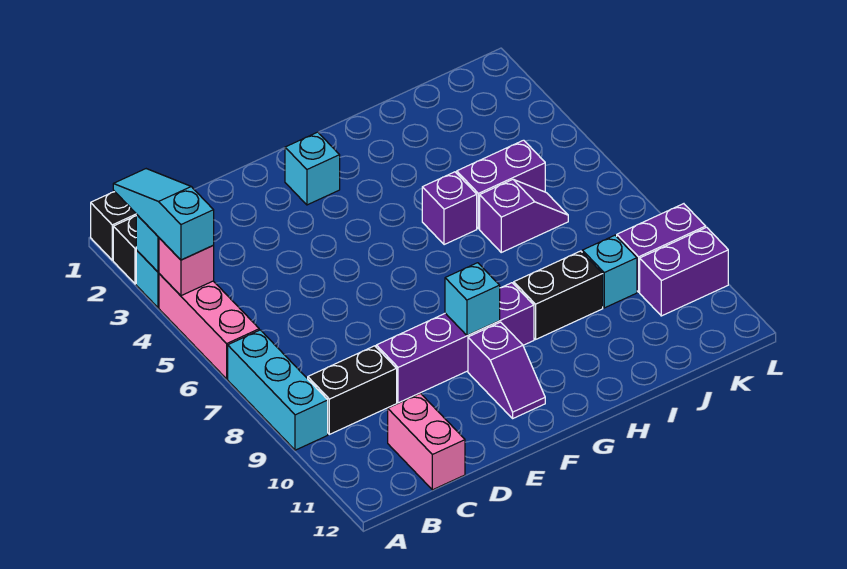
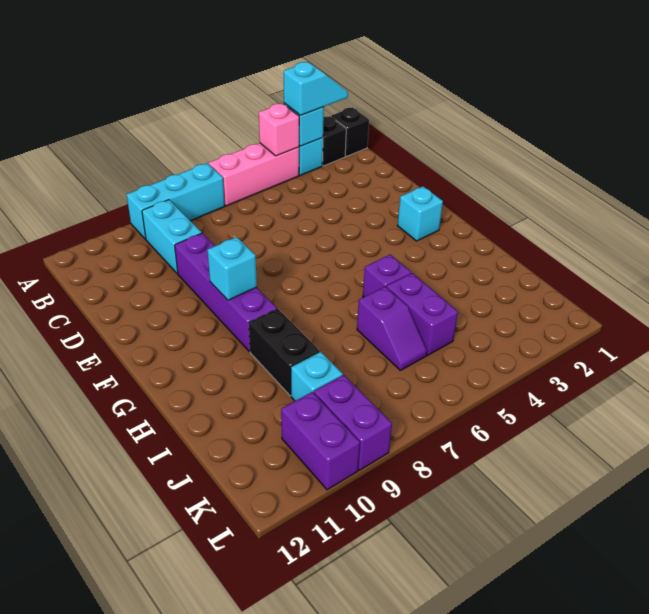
cyan 1x3 slope [113,169,214,260] -> cyan 1x2 slope [284,62,348,115]
black 1x2 brick [307,346,397,434] -> cyan 1x2 brick [142,200,202,274]
pink 1x2 brick [388,393,465,490] -> none
purple 1x2 slope [468,322,545,418] -> none

